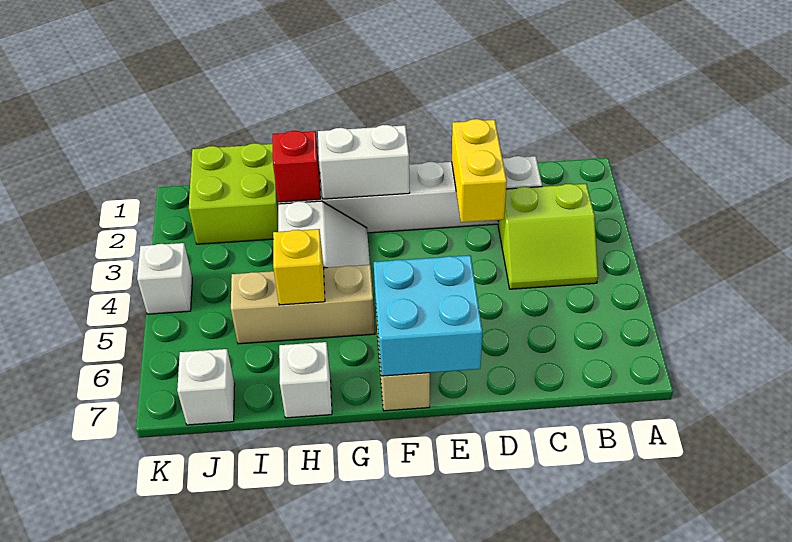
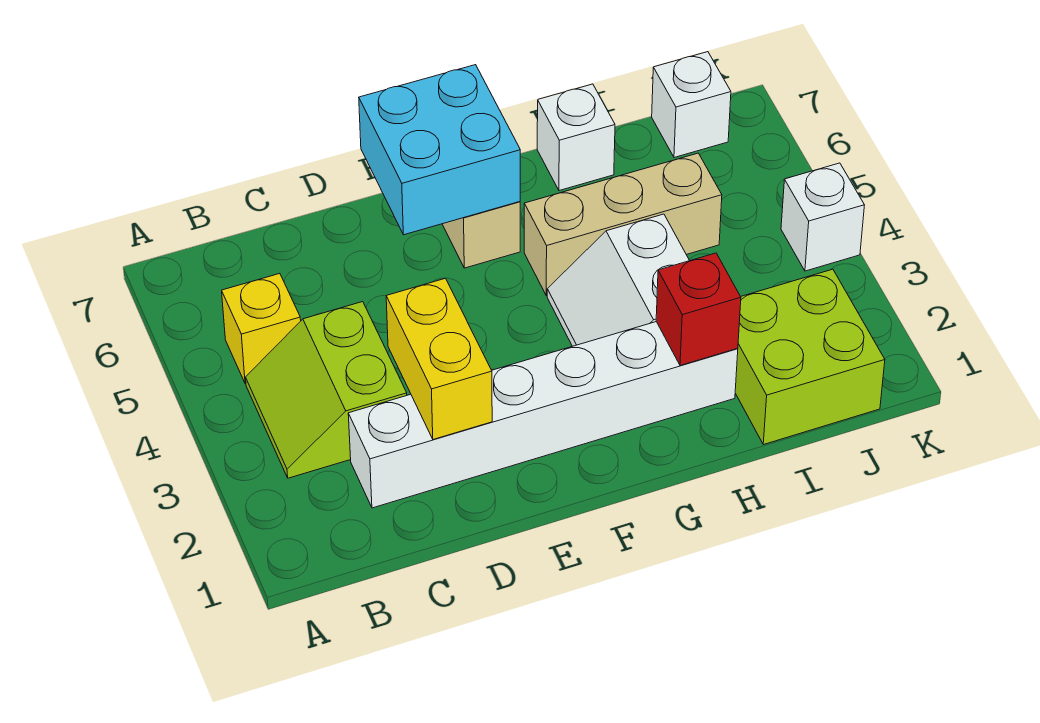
lime 2x2 slope [498,184,598,289] -> lime 2x2 slope turned to [246,302,407,478]
white 1x2 brick [318,125,410,199] -> none
yellow 1x1 brick [273,229,325,305] -> yellow 1x1 brick moved to [222,274,301,384]

